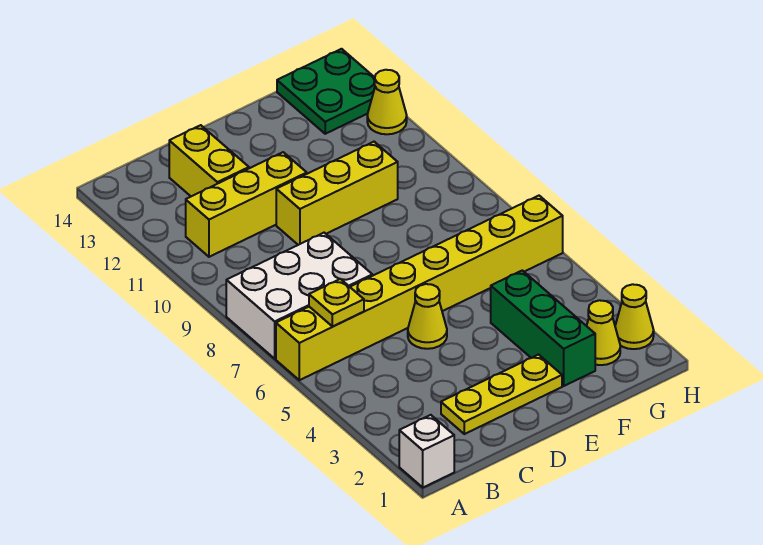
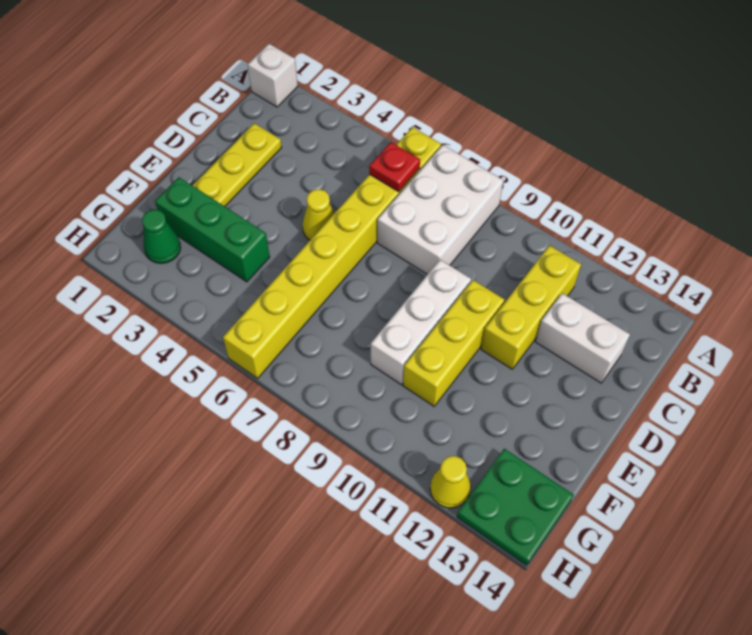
yellow 1x1 plate [309,279,364,327] -> red 1x1 plate [369,142,420,192]
yellow 1x2 brick [169,125,249,196] -> white 1x2 brick [536,293,630,383]
none -> white 1x3 brick [371,260,471,385]
yellow 1x1 cone [587,300,620,365] -> green 1x1 cone [142,210,181,263]
yellow 1x1 cone [615,284,654,349] -> none

